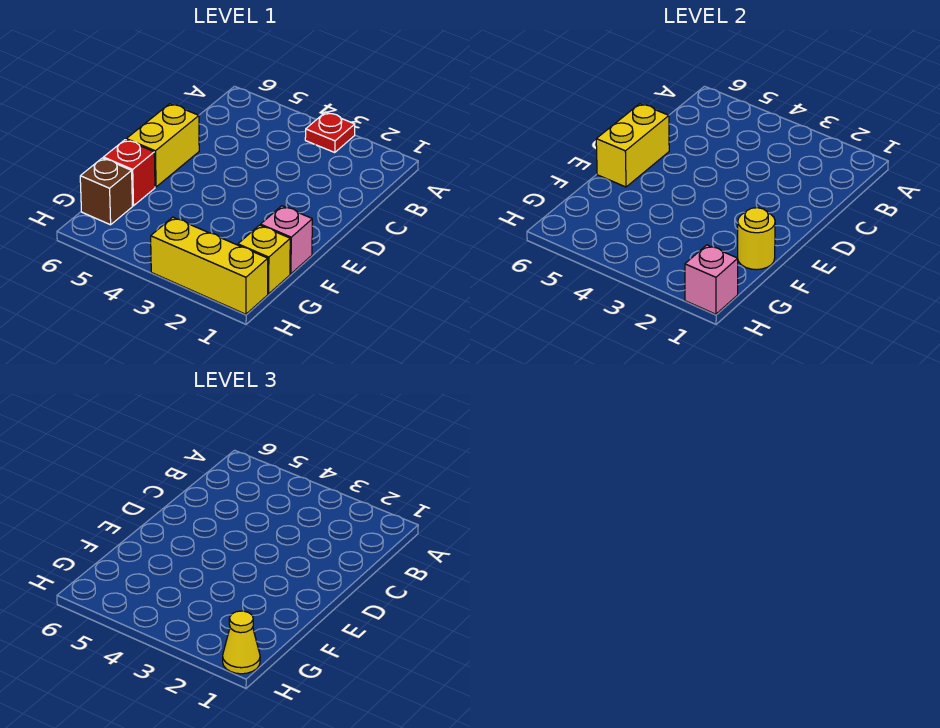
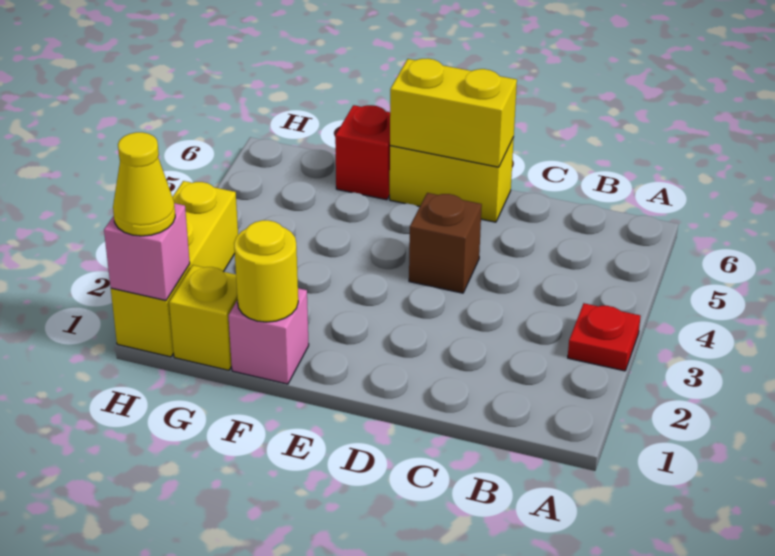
brown 1x1 brick [80,158,132,225] -> brown 1x1 brick moved to [409,193,482,293]

